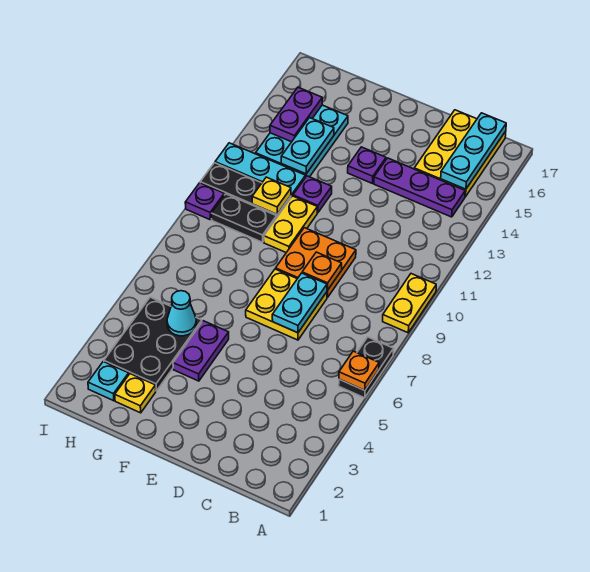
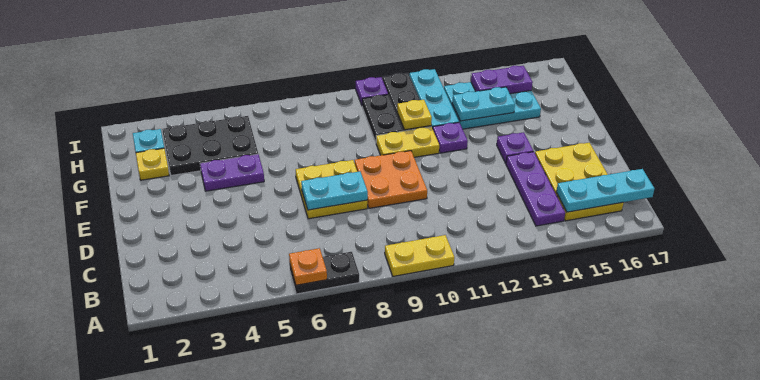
yellow 2x3 plate [414,110,506,197] -> yellow 2x3 plate turned to [535,143,623,221]
orange 1x1 plate [302,252,342,290] -> none
cyan 1x1 cone [167,291,196,336] -> none

